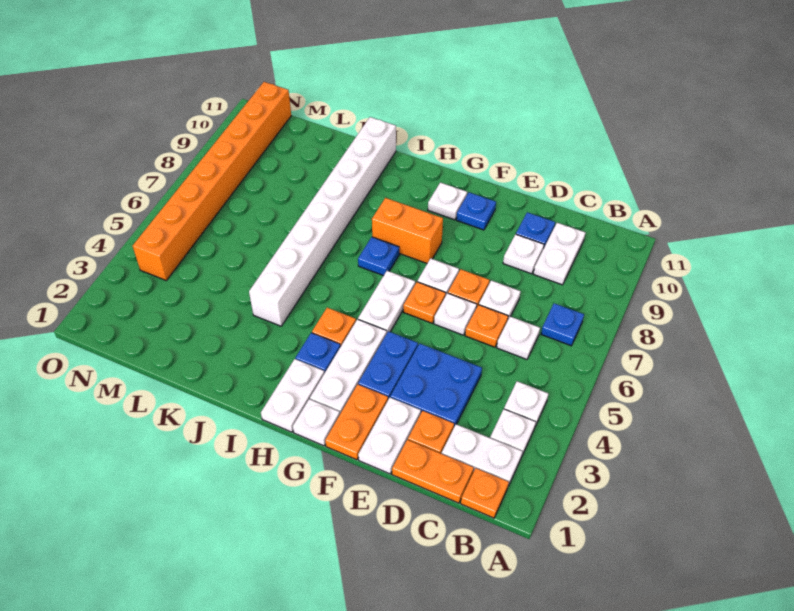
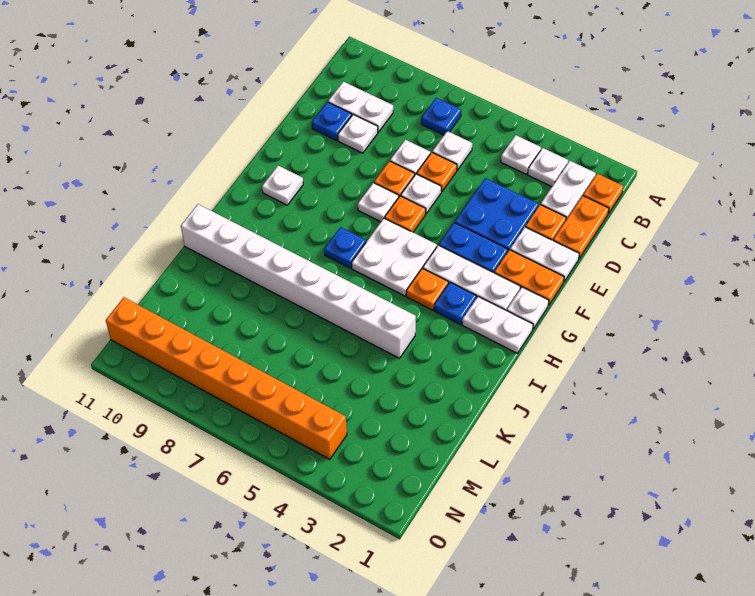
blue 1x1 plate [456,192,496,230] -> none
white 1x2 plate [358,271,415,332] -> white 2x2 plate [351,218,437,296]
orange 1x2 brick [372,198,443,263] -> none

